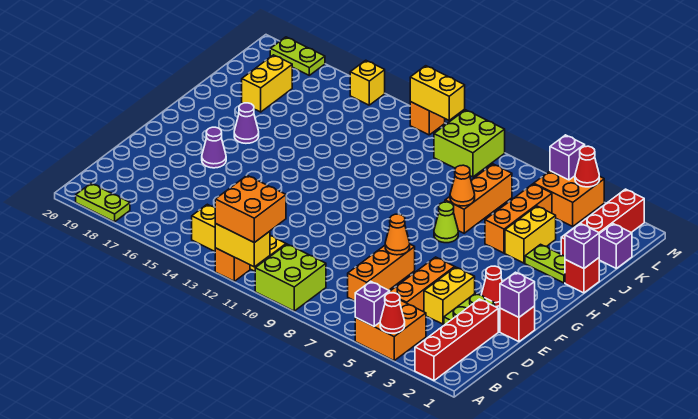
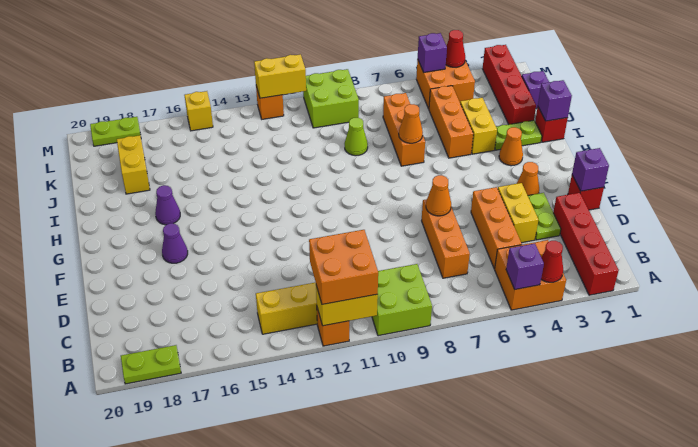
red 1x1 cone [481,266,502,307] -> orange 1x1 cone [517,162,539,195]
none -> orange 1x1 cone [499,127,523,166]
lime 1x1 cone [434,202,458,243] -> lime 1x1 cone moved to [345,118,368,156]

